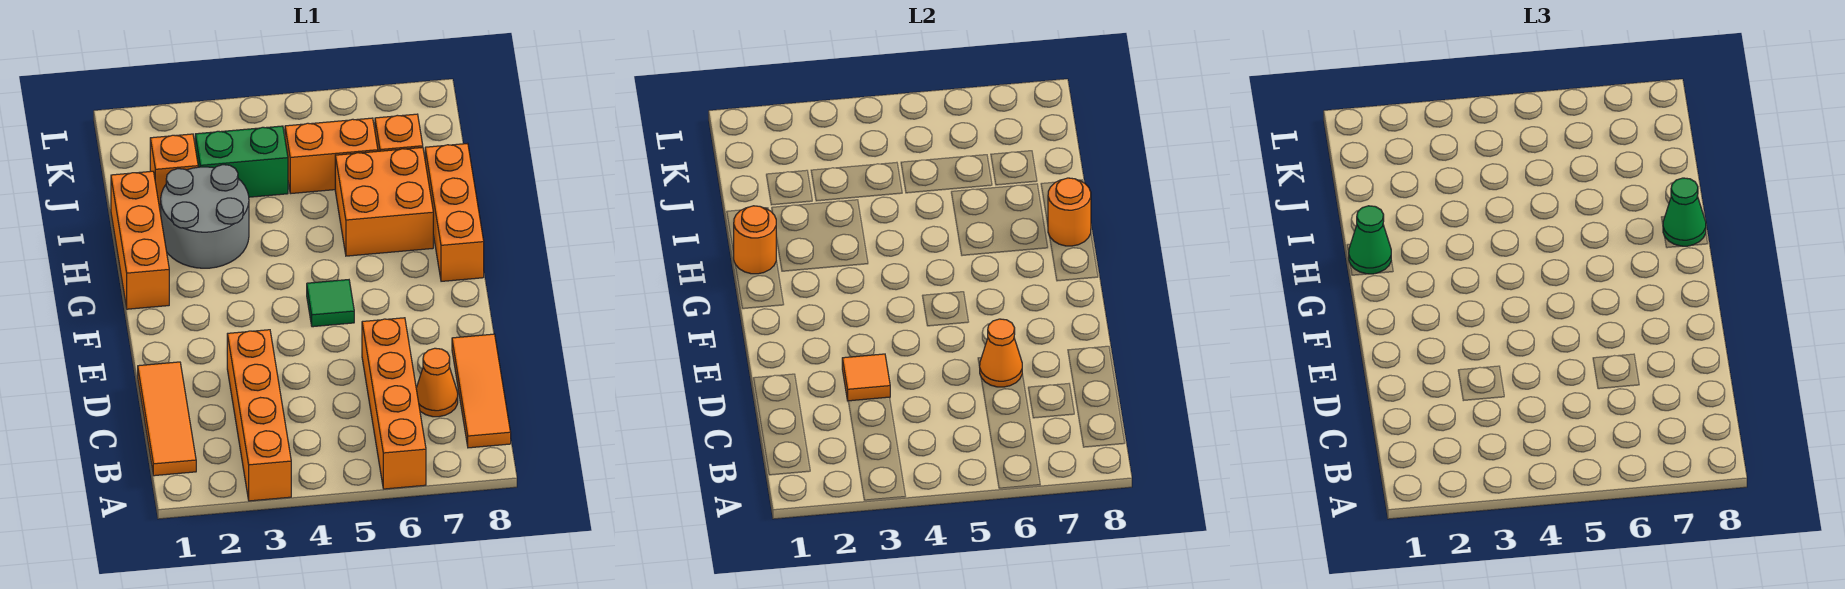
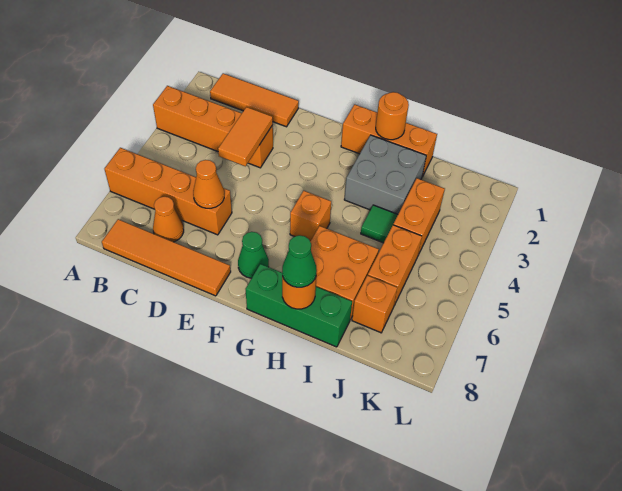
orange 1x3 tile [452,334,511,448] -> orange 1x4 tile [102,219,231,296]
orange 1x1 tile [842,354,890,401] -> orange 1x2 tile [218,107,273,166]
green 1x1 tile [307,280,354,327] -> green 1x1 tile moved to [361,205,398,243]
orange 1x3 brick [425,143,484,281] -> green 1x3 brick [246,264,352,347]
green 1x1 cone [1349,206,1391,274] -> green 1x1 cone moved to [238,232,269,278]
grey 2x2 round brick [161,165,249,268] -> grey 2x2 brick [344,135,426,214]
orange 1x1 brick [150,134,198,205] -> orange 1x1 brick moved to [290,191,331,241]
green 1x2 brick [195,126,288,197] -> orange 1x2 brick [393,178,445,255]

